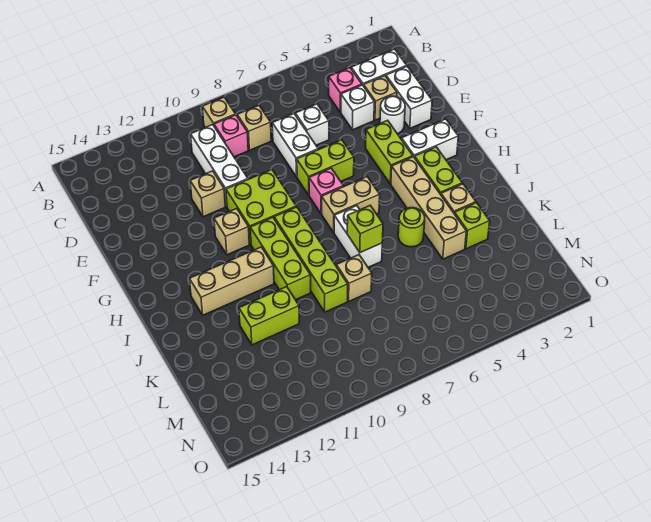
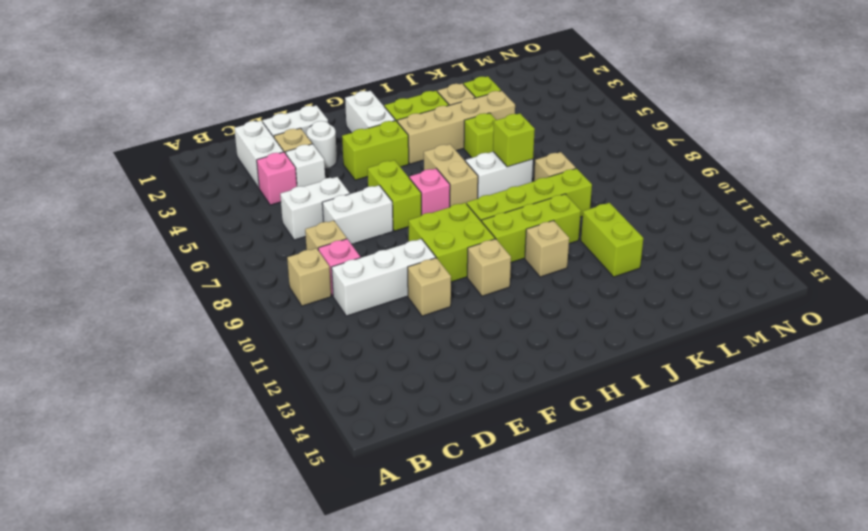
white 1x1 brick [295,104,329,145] -> white 1x2 brick [280,177,350,240]
tan 1x3 brick [190,247,274,315] -> tan 1x1 brick [525,221,569,277]
lime 1x1 round brick [398,208,425,247] -> lime 1x1 brick [464,113,496,158]

